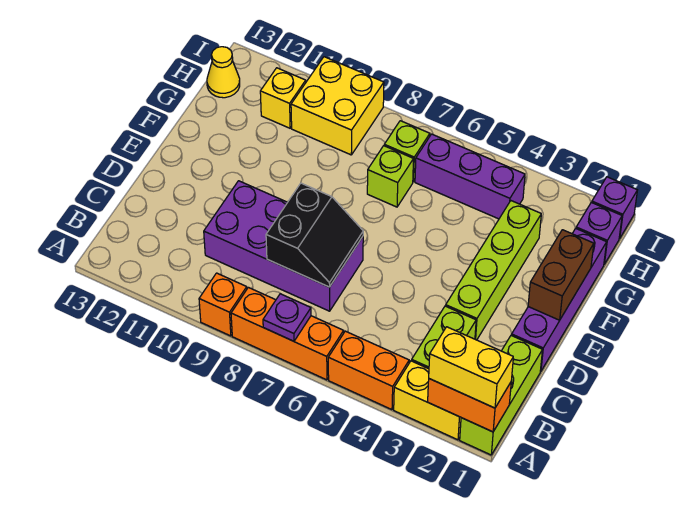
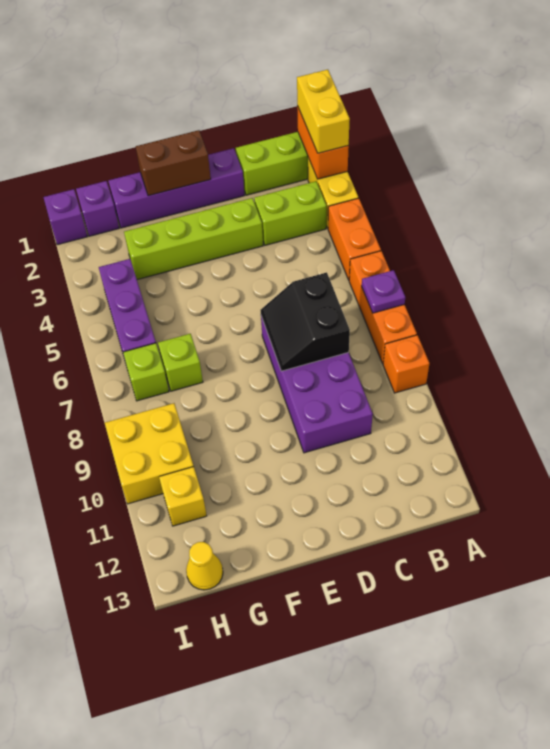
black 2x2 slope [266,183,363,287] -> black 2x2 slope turned to [261,272,350,371]

